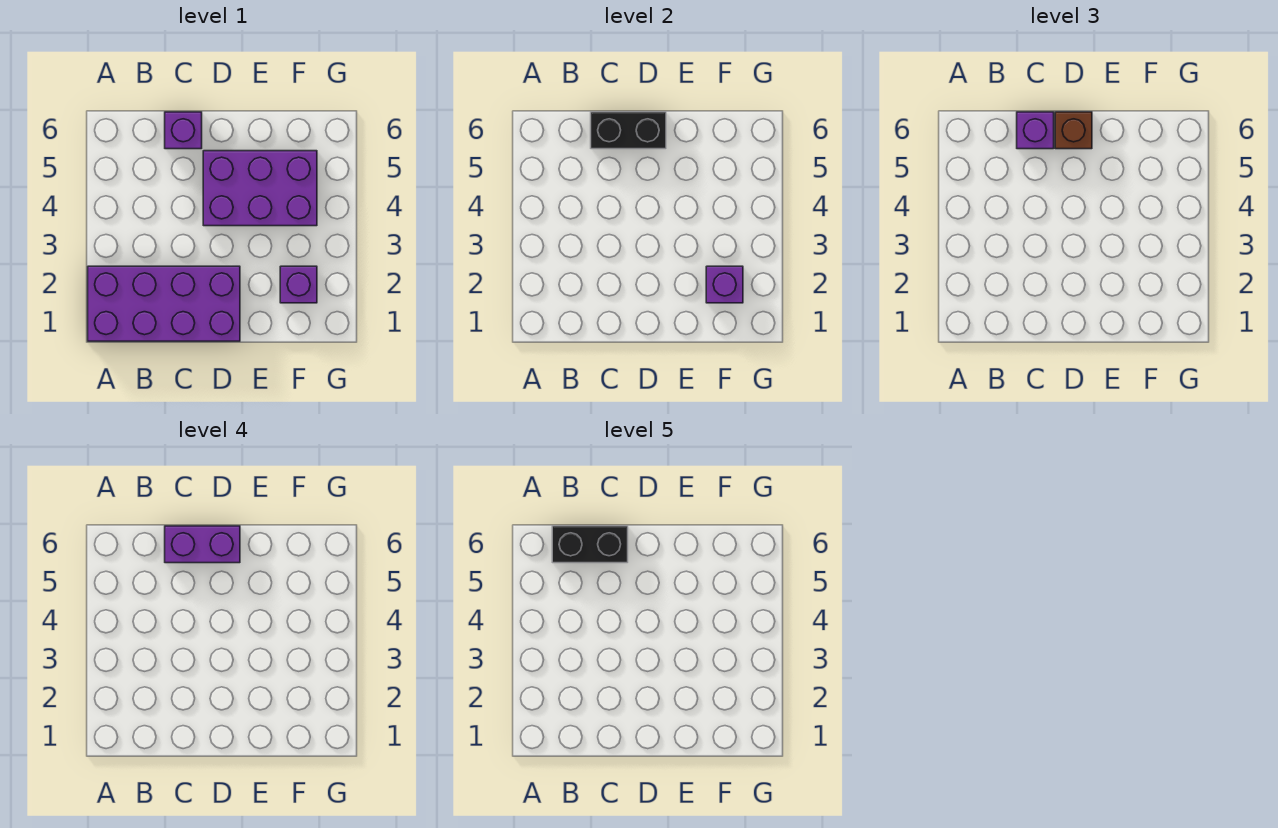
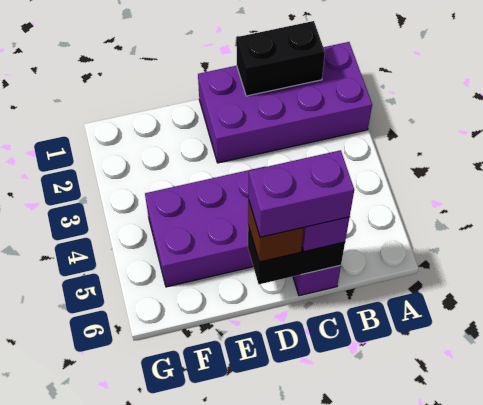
black 1x2 brick [552,526,628,563] -> black 1x2 brick moved to [236,21,325,96]
purple 1x1 brick [280,266,317,303] -> none
purple 1x1 brick [706,266,743,303] -> none

